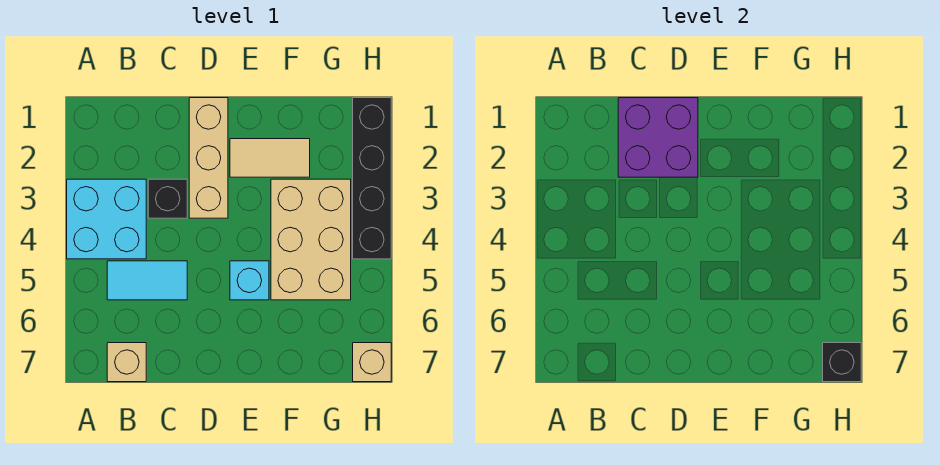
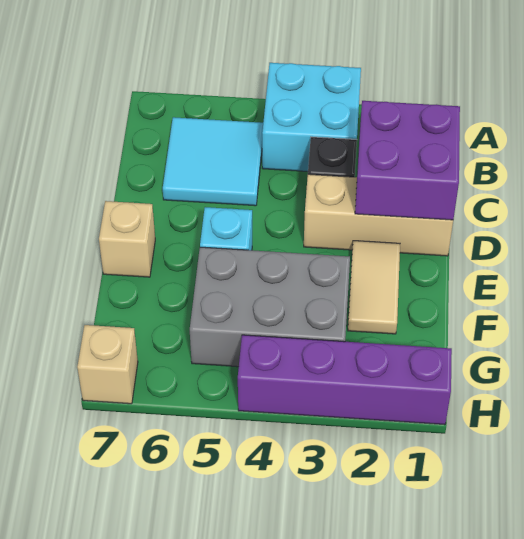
cyan 1x2 tile [107,261,187,300] -> cyan 2x2 tile [163,117,263,206]
tan 1x1 brick [107,343,146,382] -> tan 1x1 brick moved to [99,201,155,277]
tan 2x3 brick [271,179,351,300] -> grey 2x3 brick [190,247,350,367]
black 1x4 brick [353,98,391,259] -> purple 1x4 brick [238,335,452,425]
black 1x1 brick [823,343,861,382] -> none

